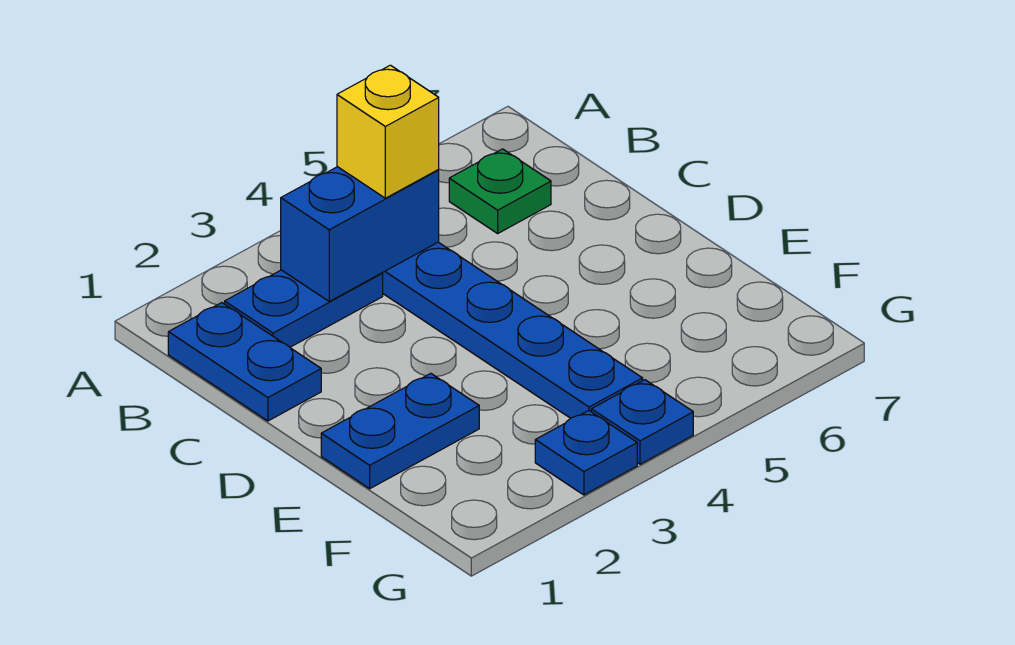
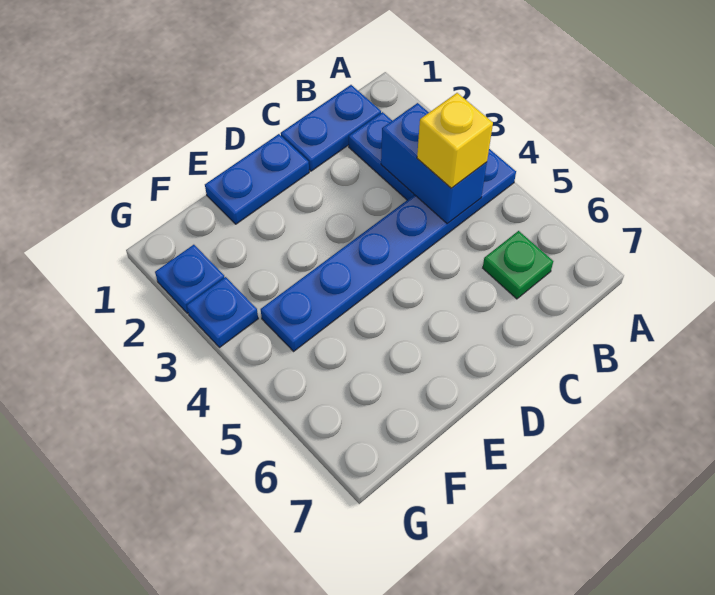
blue 1x2 plate [321,373,479,489] -> blue 1x2 plate turned to [205,134,309,224]
blue 1x1 plate [592,380,693,464] -> blue 1x1 plate moved to [155,245,225,313]

